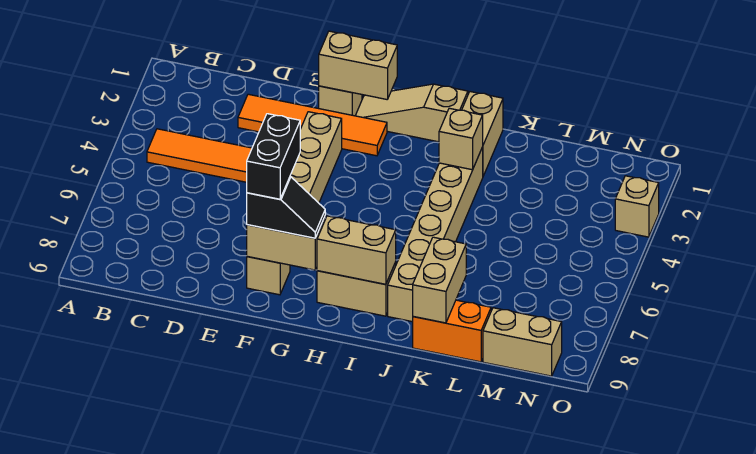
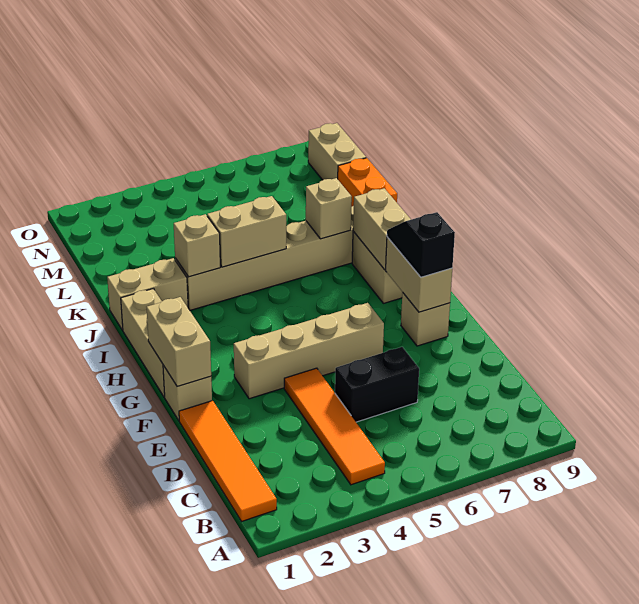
orange 1x4 tile [238,94,387,156] -> orange 1x4 tile moved to [179,401,277,521]
black 1x2 brick [247,114,300,199] -> black 1x2 brick moved to [335,347,419,422]
tan 1x3 slope [355,84,468,142] -> tan 1x3 brick [121,289,165,397]
tan 1x2 brick [413,237,466,323] -> tan 1x2 brick moved to [207,196,286,267]
tan 1x1 brick [615,176,659,237] -> tan 1x1 brick moved to [306,178,352,239]

